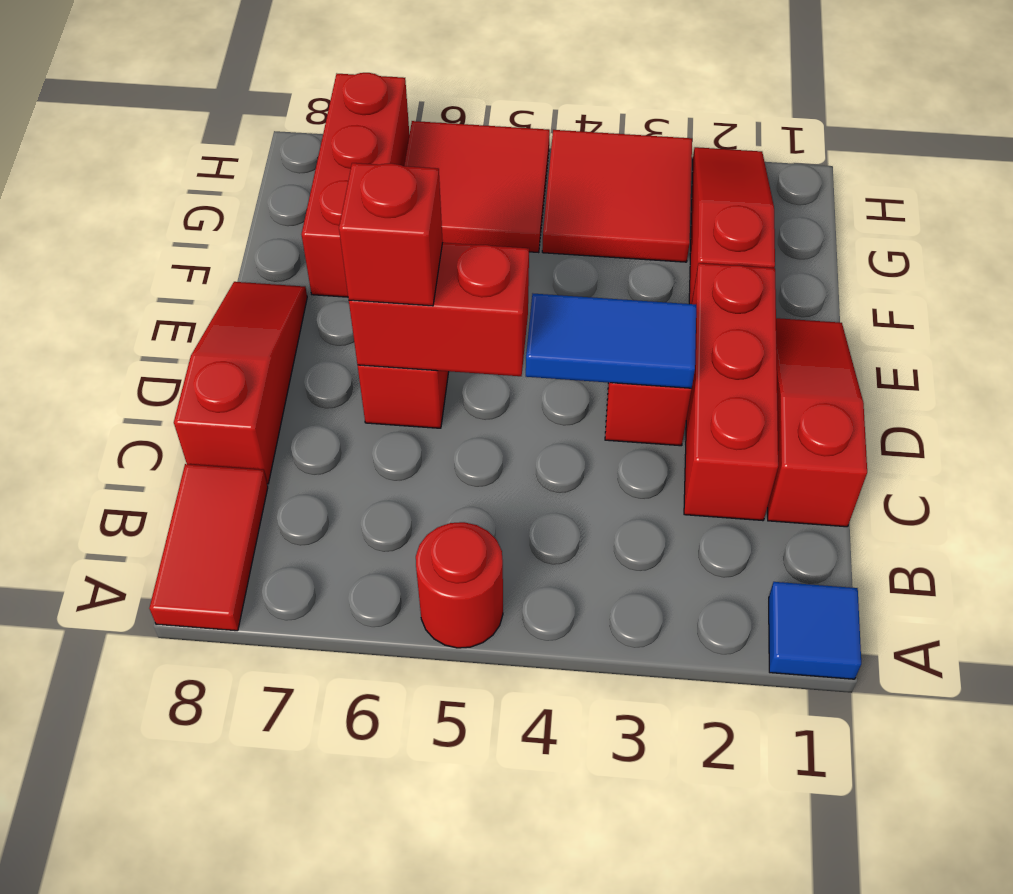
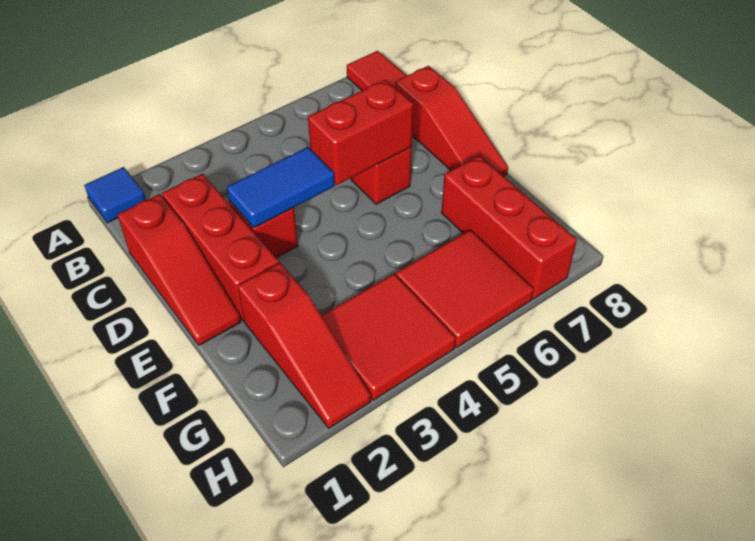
red 1x1 round brick [416,522,503,648] -> none
red 1x1 brick [339,163,443,306] -> none

